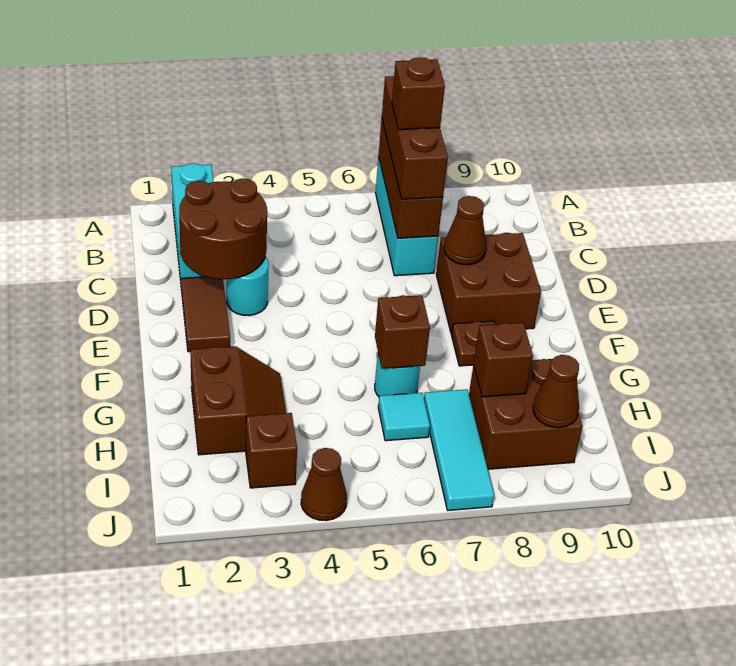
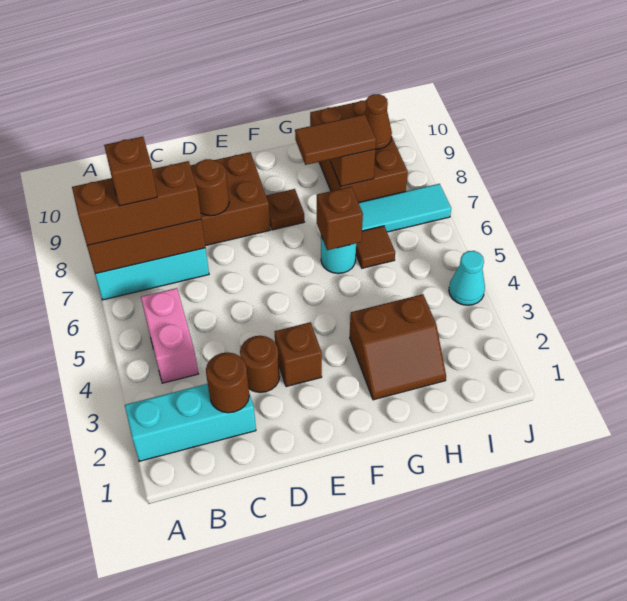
none -> pink 1x2 brick [141,288,198,383]
brown 2x2 round brick [179,178,267,279] -> brown 1x1 round brick [206,352,249,413]
brown 1x2 tile [181,277,230,352] -> brown 1x2 tile moved to [295,114,376,165]
cyan 1x1 round brick [227,257,269,316] -> brown 1x1 round brick [240,336,280,393]
brown 1x1 cone [444,196,486,265] -> brown 1x1 round brick [191,159,229,216]
brown 2x2 slope [190,346,286,455] -> brown 2x2 slope turned to [350,294,446,400]
cyan 1x1 tile [378,393,430,441] -> brown 1x1 tile [356,226,395,268]
brown 2x2 brick [469,359,582,469] -> brown 2x3 brick [310,100,408,203]
brown 1x1 brick [246,413,297,488] -> brown 1x1 brick moved to [275,322,322,387]
brown 1x1 cone [301,448,347,521] -> cyan 1x1 cone [449,251,485,305]

